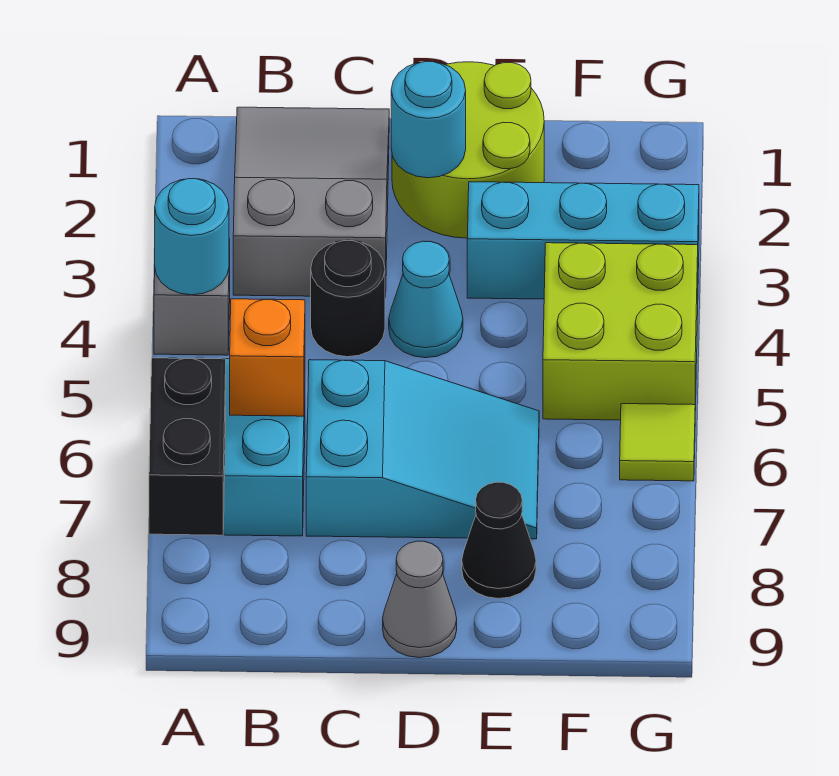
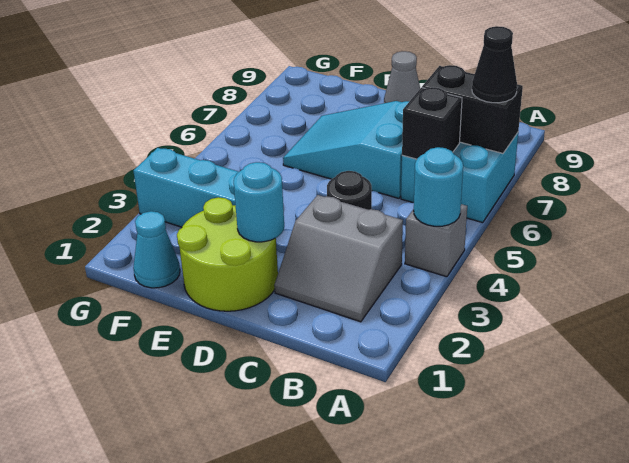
black 1x2 brick [149,358,226,535] -> black 1x2 brick turned to [422,65,523,153]
grey 2x3 slope [233,107,389,297] -> grey 2x2 slope [274,195,403,322]
orange 1x1 brick [230,299,305,416] -> black 1x1 brick [402,87,462,159]
cyan 1x1 cone [389,241,463,358] -> cyan 1x1 cone moved to [133,211,180,288]
black 1x1 cone [462,482,536,599] -> black 1x1 cone moved to [472,26,517,103]
lime 2x2 brick [543,243,698,420] -> none
lime 1x1 tile [620,404,695,481] -> none

